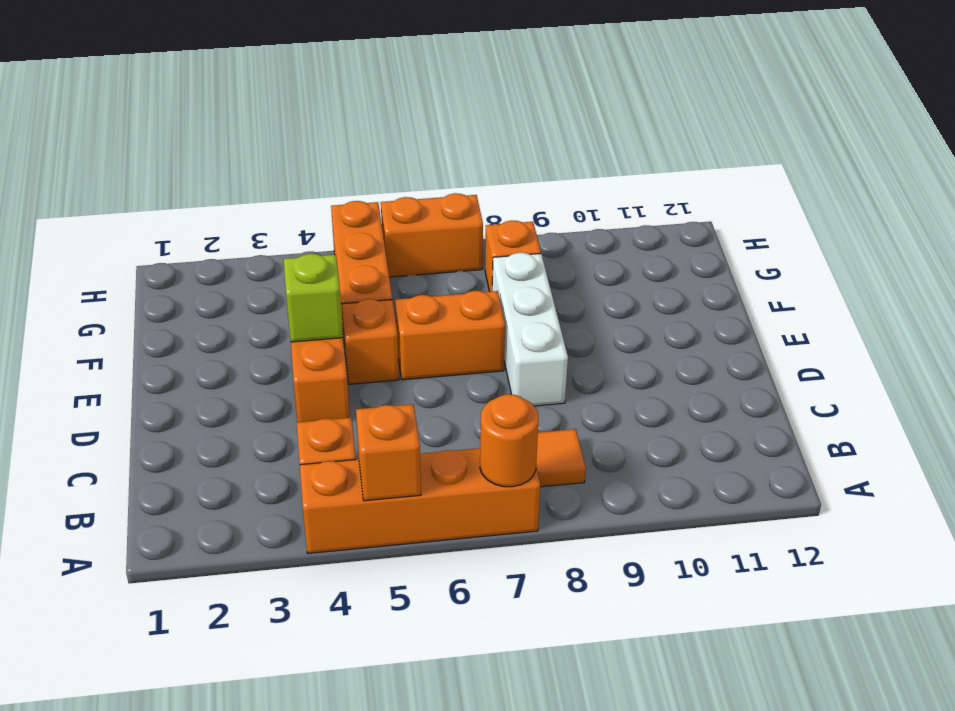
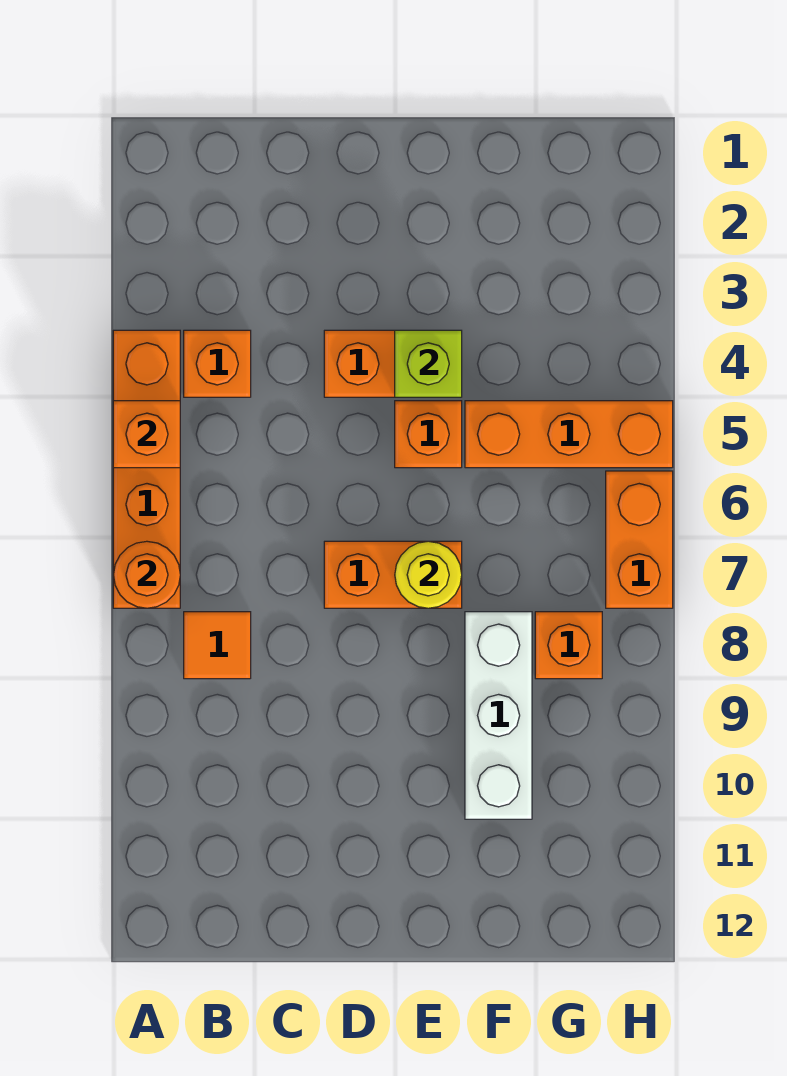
white 1x3 brick [492,253,568,406] -> white 1x3 brick turned to [465,612,532,819]
orange 1x2 brick [395,291,505,380] -> orange 1x2 brick turned to [324,541,462,608]
none -> yellow 1x1 round brick [395,541,462,608]

